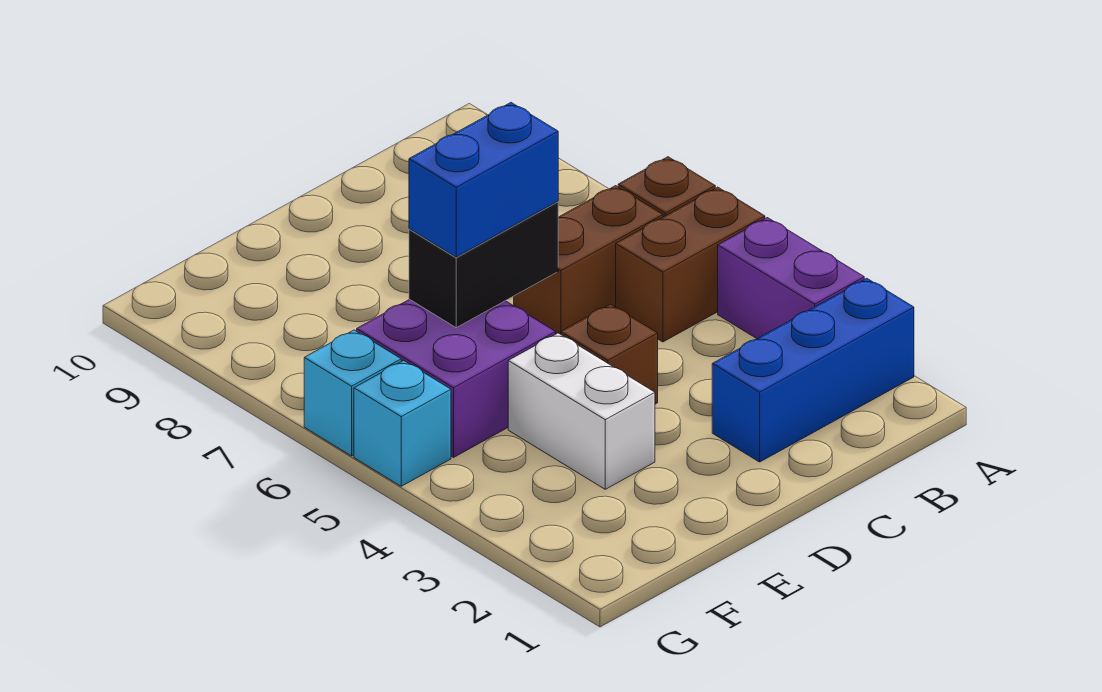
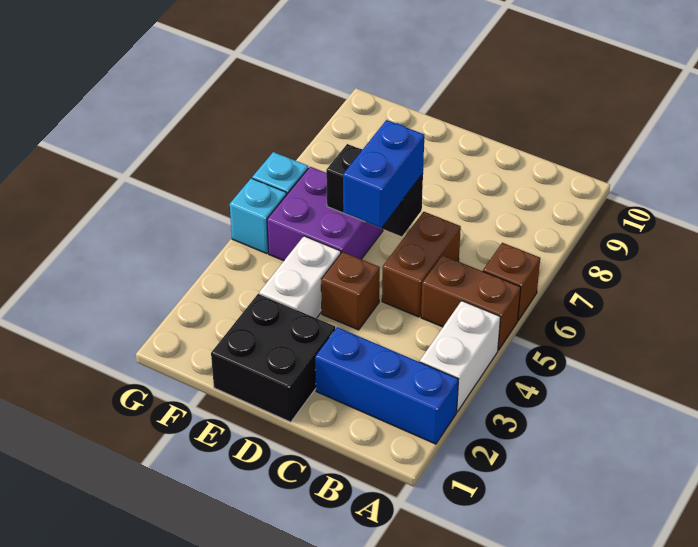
purple 1x2 brick [718,218,864,339] -> white 1x2 brick [420,301,501,412]
brown 1x2 brick [514,186,663,334] -> brown 1x2 brick turned to [382,212,461,317]
none -> black 2x2 brick [211,294,335,422]
blue 1x2 brick [409,103,558,257] -> blue 1x2 brick turned to [343,120,424,228]

